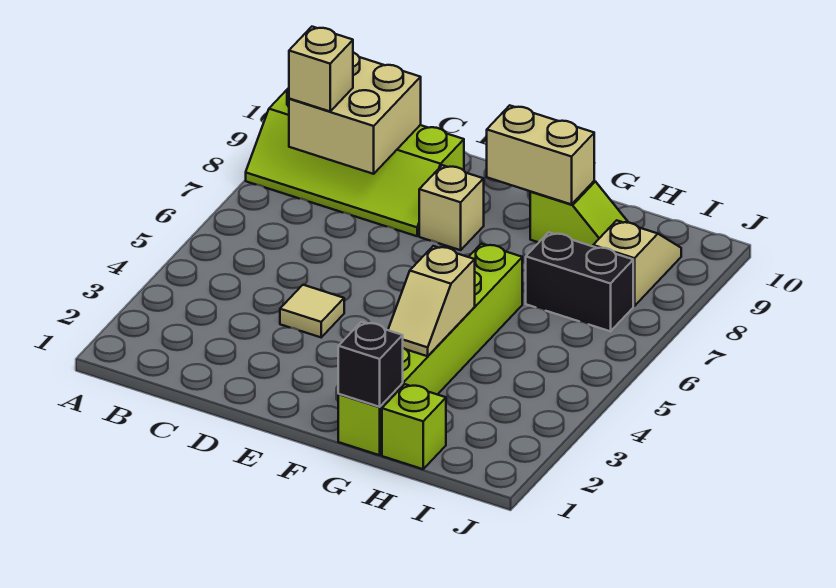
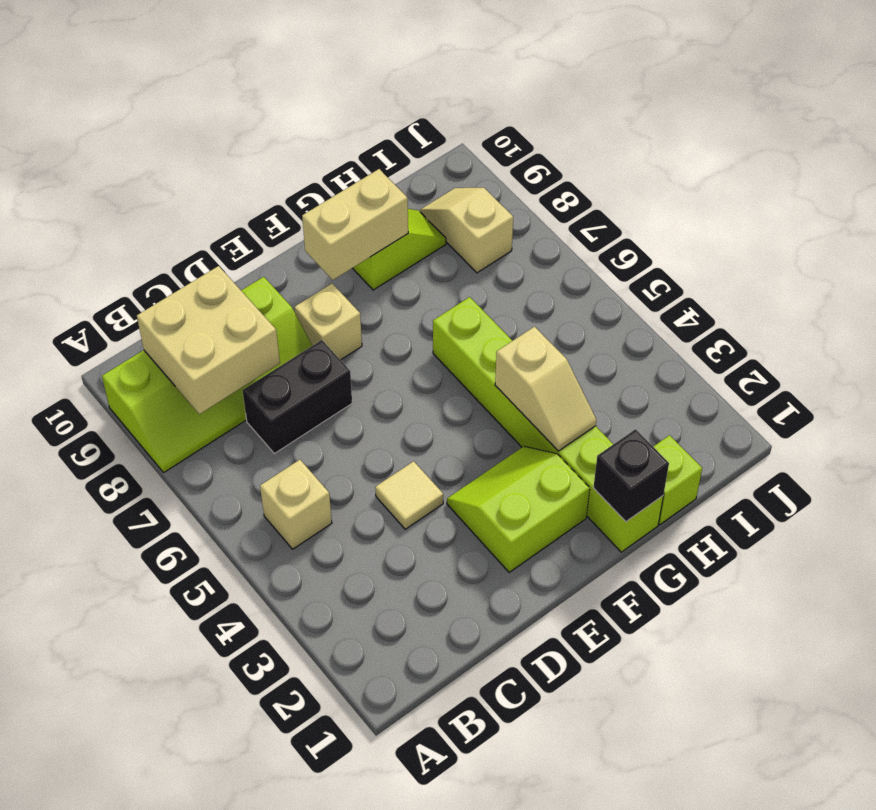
tan 1x1 brick [289,27,353,111] -> tan 1x1 brick moved to [260,460,332,549]
none -> lime 2x2 slope [447,446,590,572]
black 1x2 brick [526,232,633,331] -> black 1x2 brick moved to [242,340,352,453]

